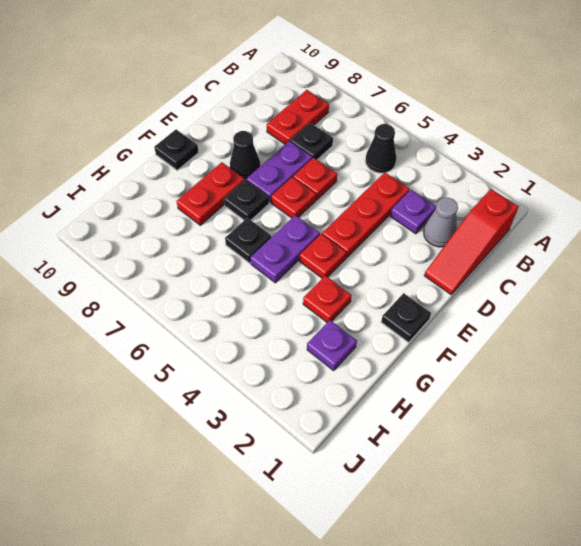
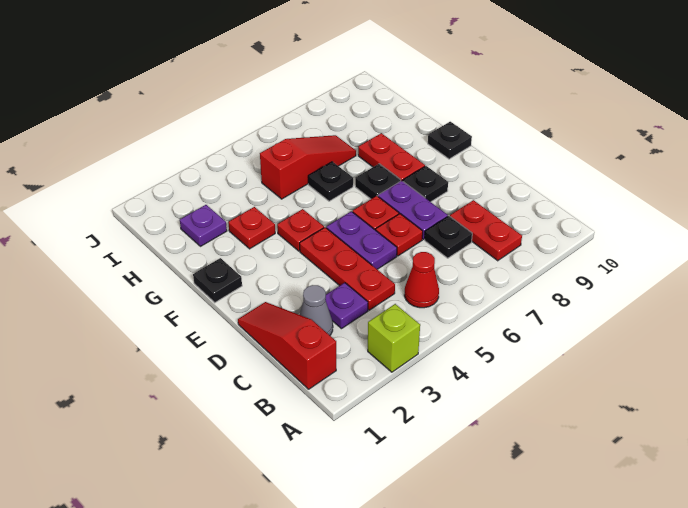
none -> lime 1x1 brick [368,304,420,372]
black 1x1 cone [366,124,396,173] -> red 1x1 cone [404,252,439,308]
black 1x1 cone [230,131,260,180] -> black 1x1 plate [403,166,448,202]
purple 1x2 plate [250,215,320,283] -> purple 1x2 plate moved to [326,211,397,269]
none -> red 1x3 slope [260,135,356,199]

